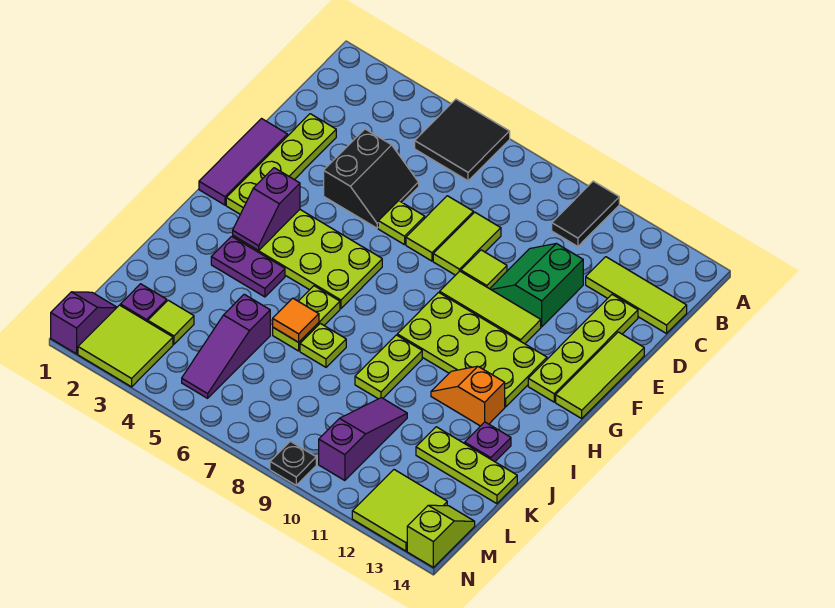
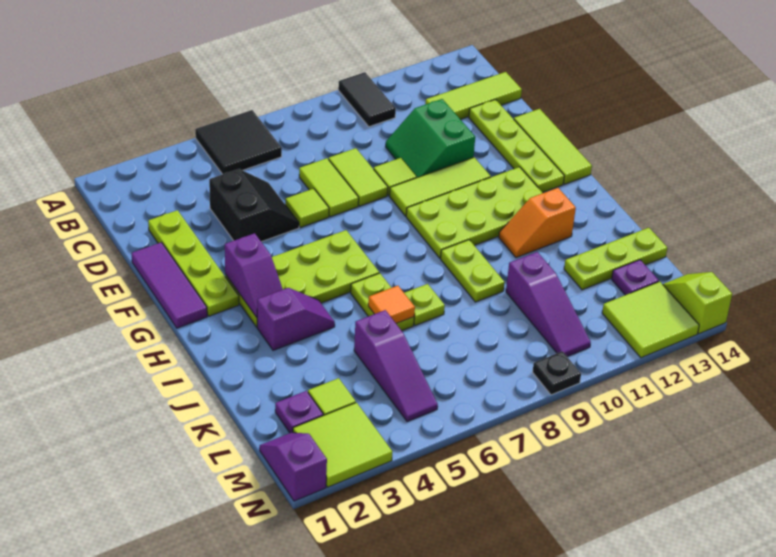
lime 1x1 plate [378,201,425,245] -> lime 1x1 tile [285,189,329,228]
purple 1x2 plate [211,236,285,297] -> purple 1x2 slope [257,288,335,350]
purple 1x1 plate [465,422,511,462] -> purple 1x1 plate moved to [612,260,659,295]
purple 1x3 slope [319,398,407,481] -> purple 1x3 slope turned to [506,252,591,357]

